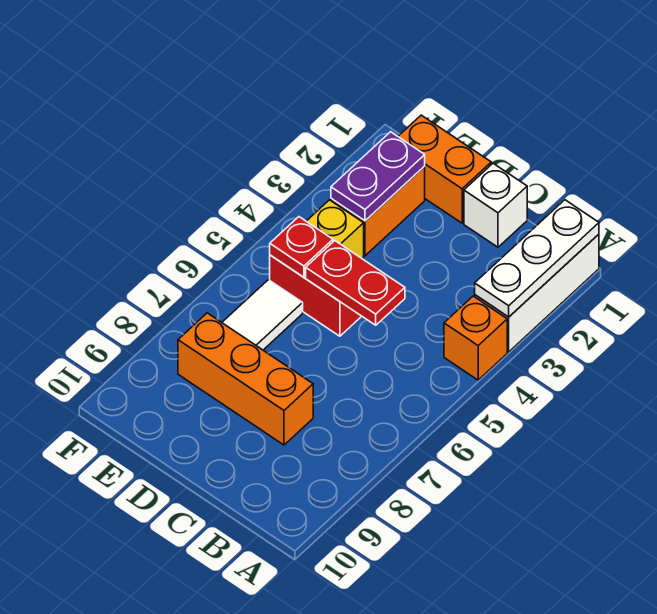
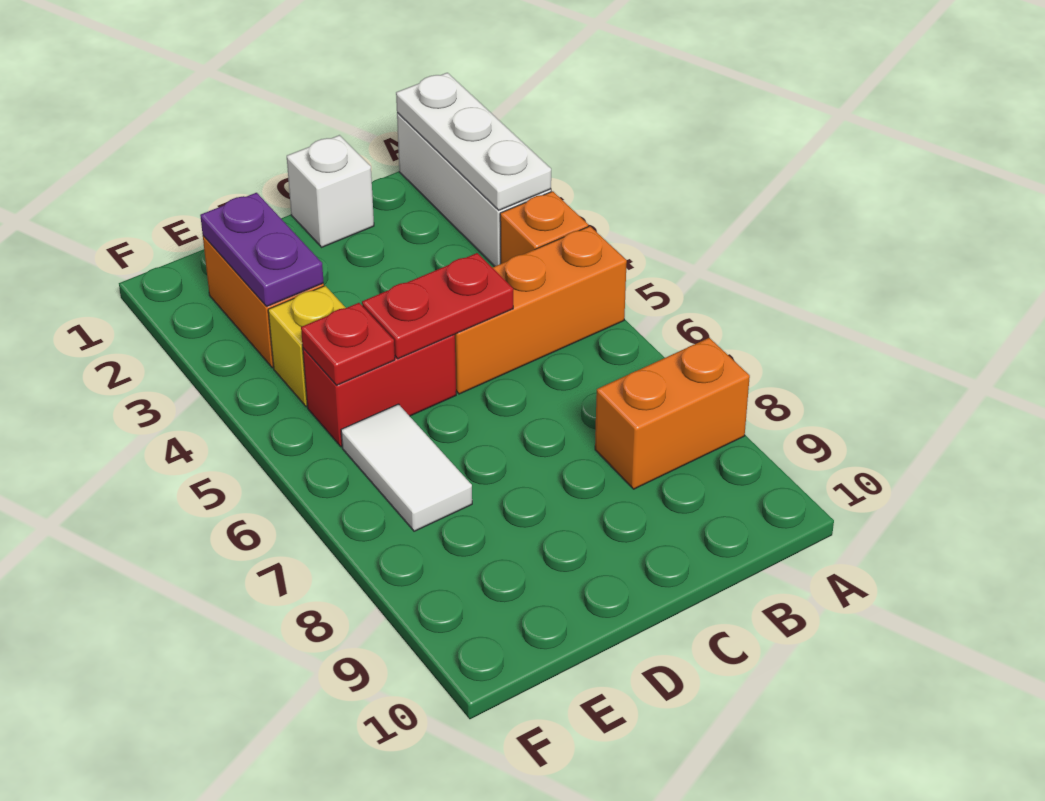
orange 1x3 brick [178,313,313,445] -> orange 1x3 brick moved to [455,226,627,394]
orange 1x2 brick [398,115,491,223] -> orange 1x2 brick moved to [595,338,750,489]

